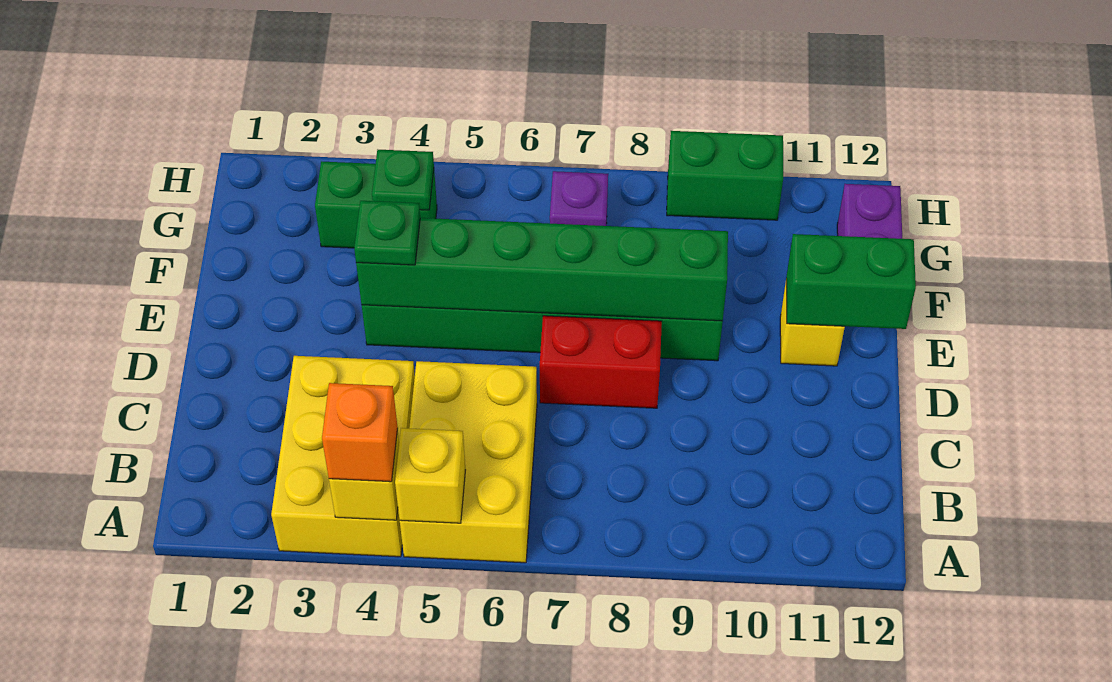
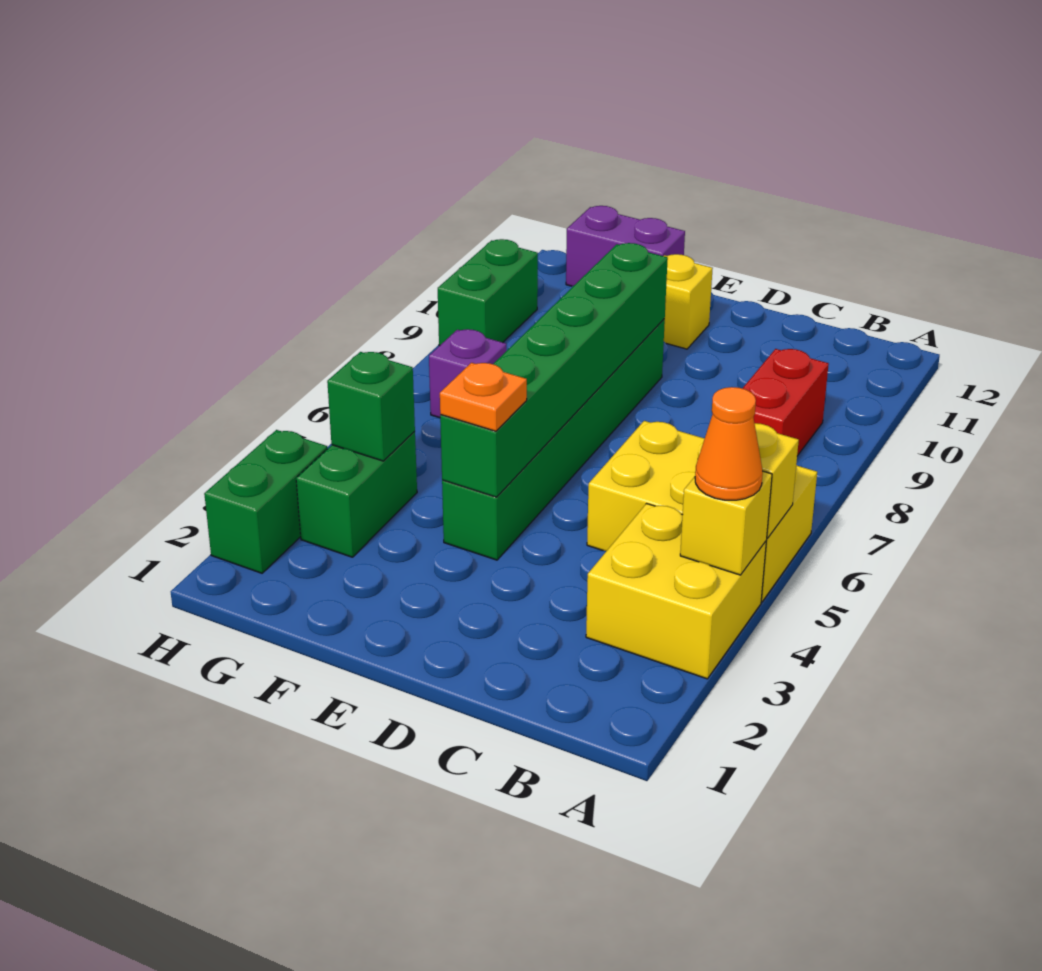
yellow 2x3 brick [271,356,415,557] -> yellow 2x2 brick [586,504,766,679]
orange 1x1 brick [322,383,398,482] -> orange 1x1 cone [695,387,763,500]
red 1x2 brick [540,316,662,408] -> red 1x2 brick moved to [742,349,829,456]
green 1x1 plate [354,201,420,265] -> orange 1x1 plate [440,363,527,431]
green 1x2 brick [786,234,916,329] -> green 1x2 brick moved to [204,430,327,573]
green 1x1 plate [372,150,434,210] -> green 1x1 brick [327,352,415,461]

